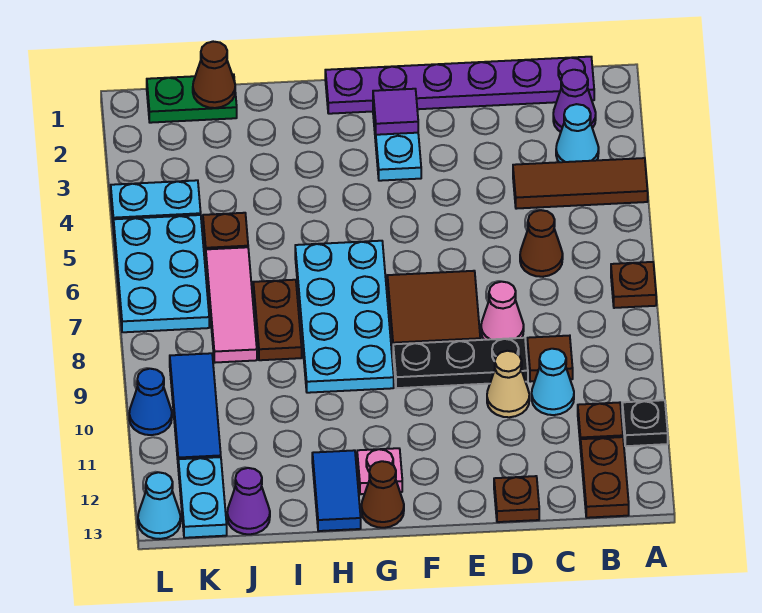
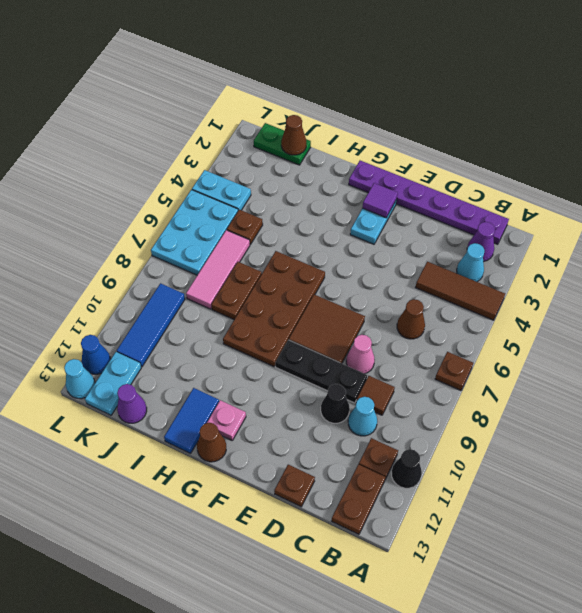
black 1x1 plate [622,400,668,446] -> black 1x1 cone [391,449,422,488]
tan 1x1 cone [487,351,529,417] -> black 1x1 cone [321,384,350,423]
cyan 2x4 plate [295,241,394,393] -> brown 2x4 plate [223,251,325,367]
blue 1x1 cone [129,369,172,435] -> blue 1x1 cone moved to [81,335,111,374]

